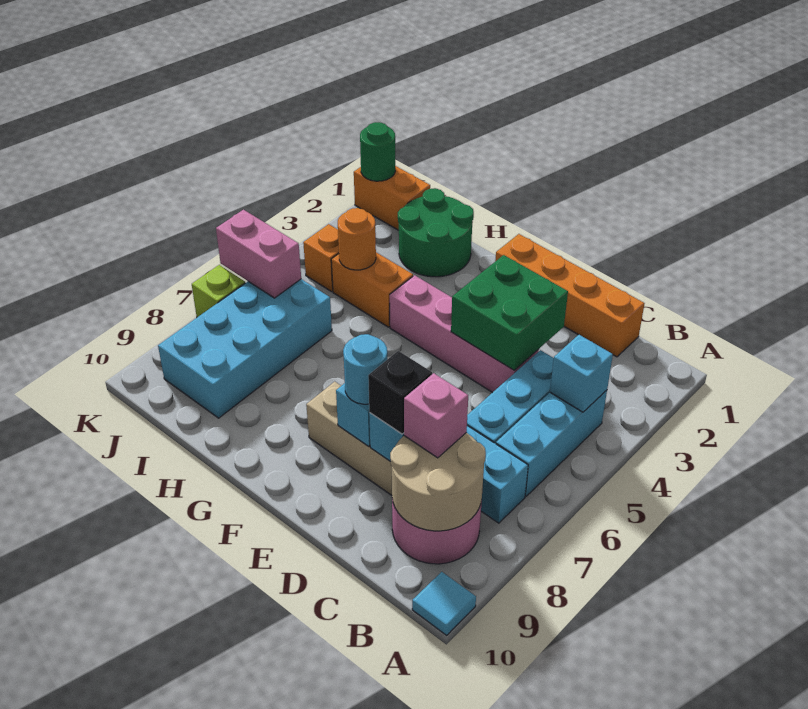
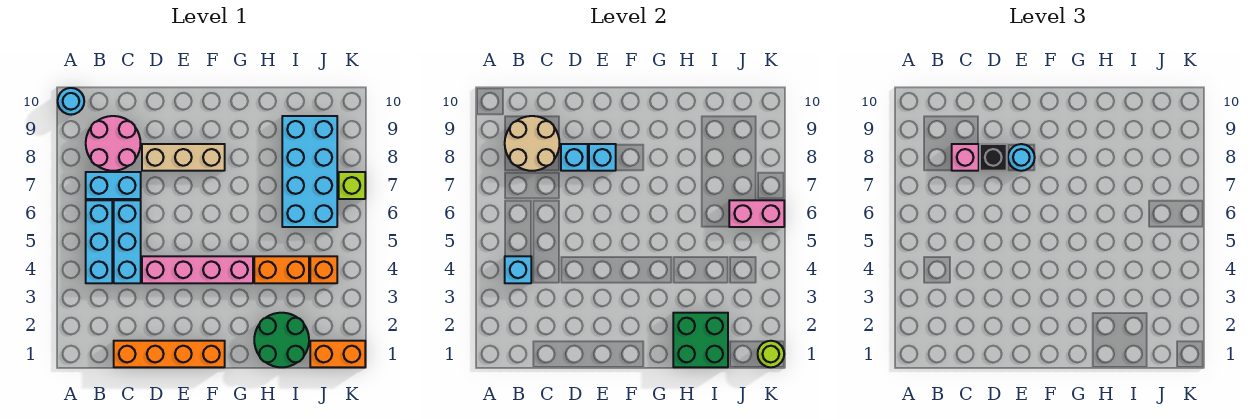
cyan 1x1 tile [412,572,476,635] -> cyan 1x1 round brick [58,88,84,115]
green 2x2 brick [451,255,568,370] -> green 2x2 brick moved to [673,313,728,367]
orange 1x1 round brick [338,208,376,270] -> none
green 1x1 round brick [360,122,395,181] -> lime 1x1 round brick [758,341,784,367]

